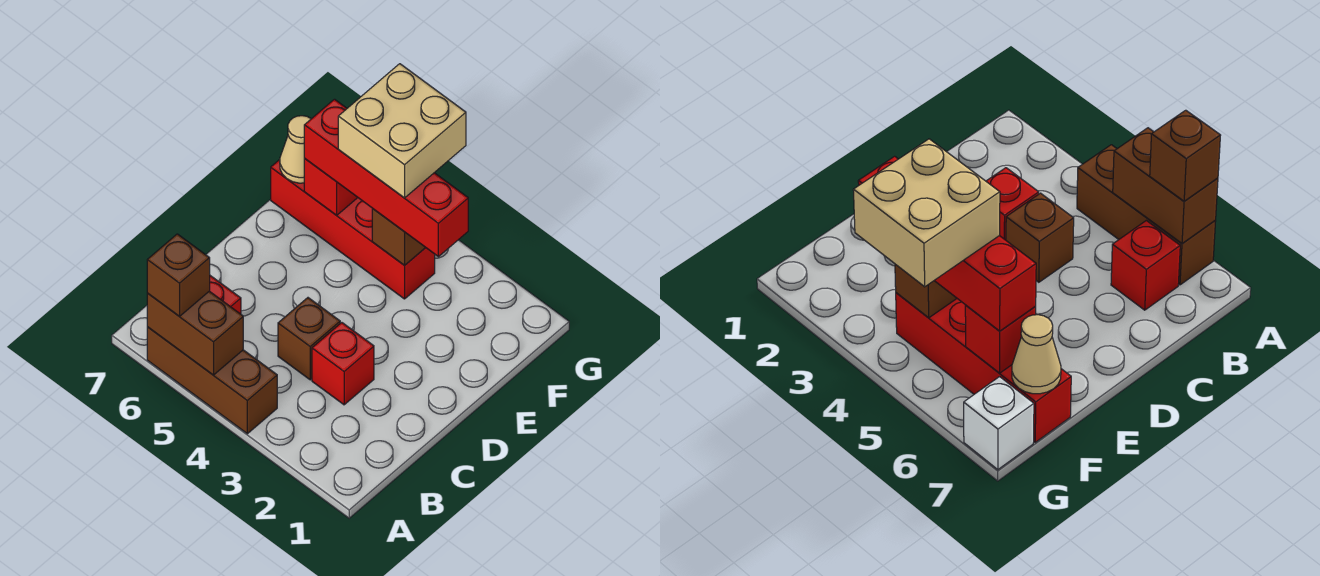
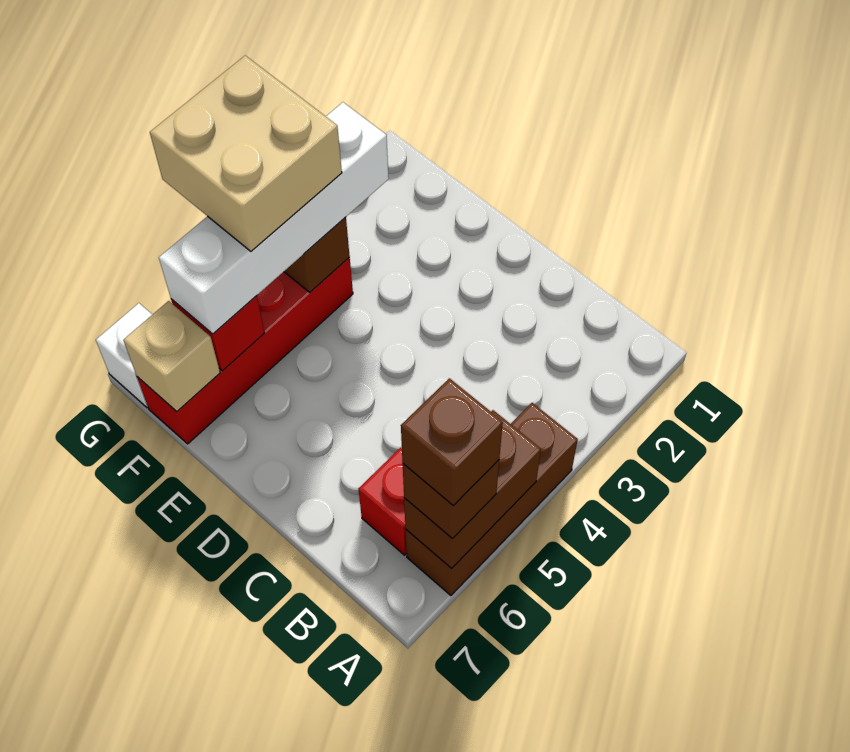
red 1x1 brick [312,323,374,405] -> none
brown 1x1 brick [278,298,340,380] -> brown 1x1 brick moved to [401,378,503,506]
red 1x4 brick [304,99,468,257] -> white 1x4 brick [159,102,389,334]
tan 1x1 cone [280,116,311,183] -> tan 1x1 brick [123,301,220,411]

